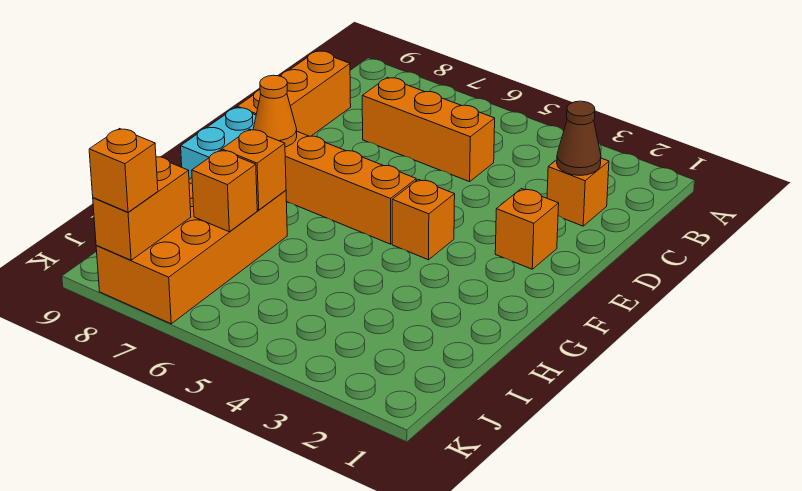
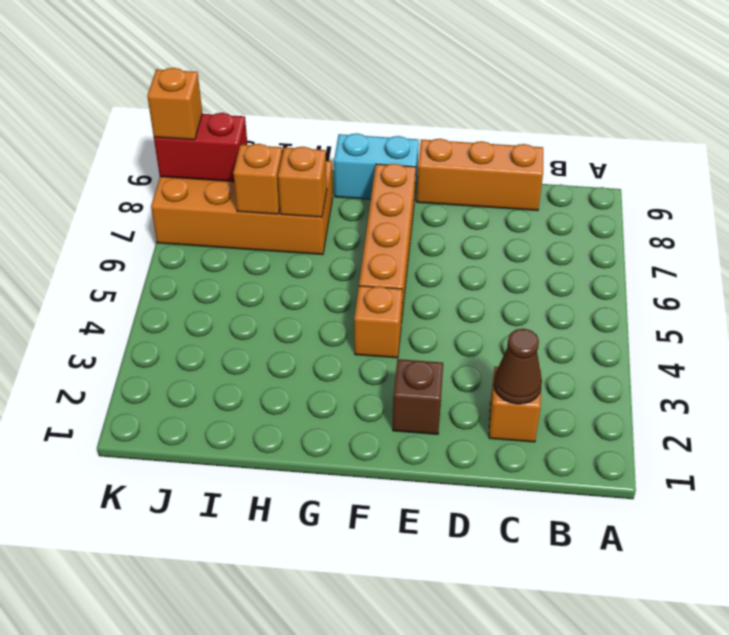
orange 1x3 brick [362,78,495,182] -> none
orange 1x1 brick [495,189,559,269] -> brown 1x1 brick [393,359,443,434]
orange 1x1 cone [253,75,297,147] -> none
orange 1x2 brick [93,157,191,260] -> red 1x2 brick [154,113,247,182]

